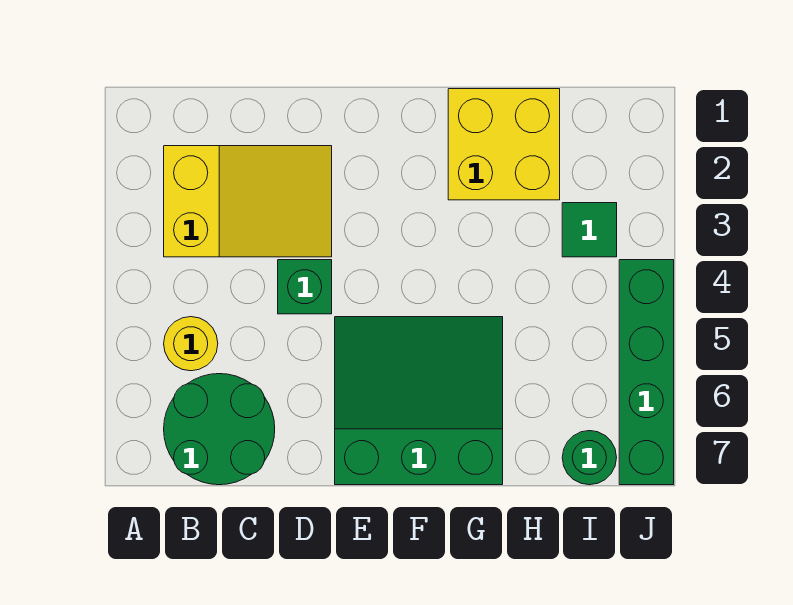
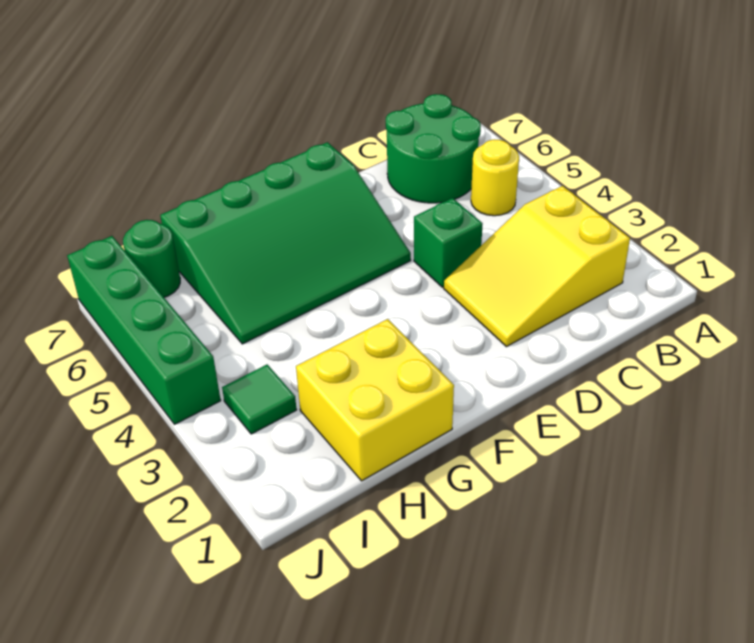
green 3x3 slope [335,317,503,485] -> green 3x4 slope [160,142,411,344]

